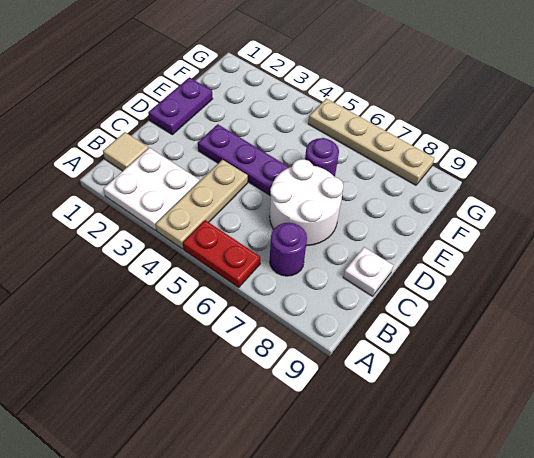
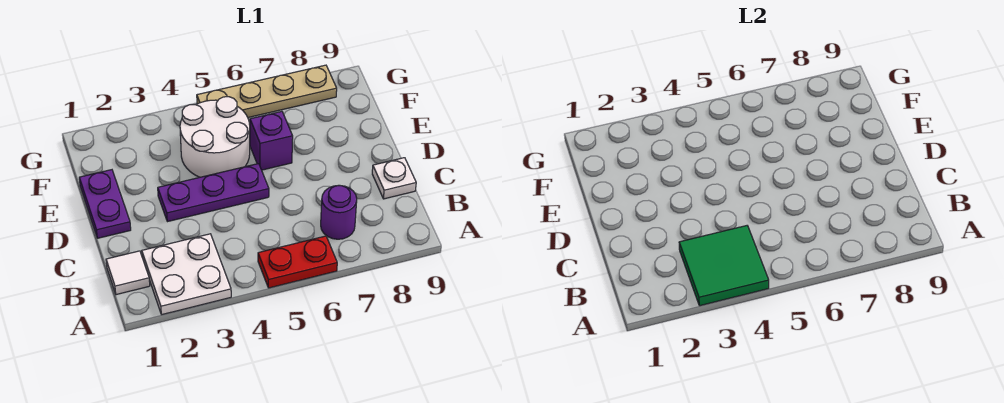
none -> green 2x2 tile [679,226,769,306]
tan 1x3 plate [156,160,248,249] -> none
tan 1x1 tile [103,132,148,171] -> white 1x1 tile [106,251,150,295]
white 2x2 round brick [270,159,343,246] -> white 2x2 round brick moved to [180,97,250,177]
purple 1x1 round brick [305,138,339,177] -> purple 1x1 brick [250,111,293,170]

